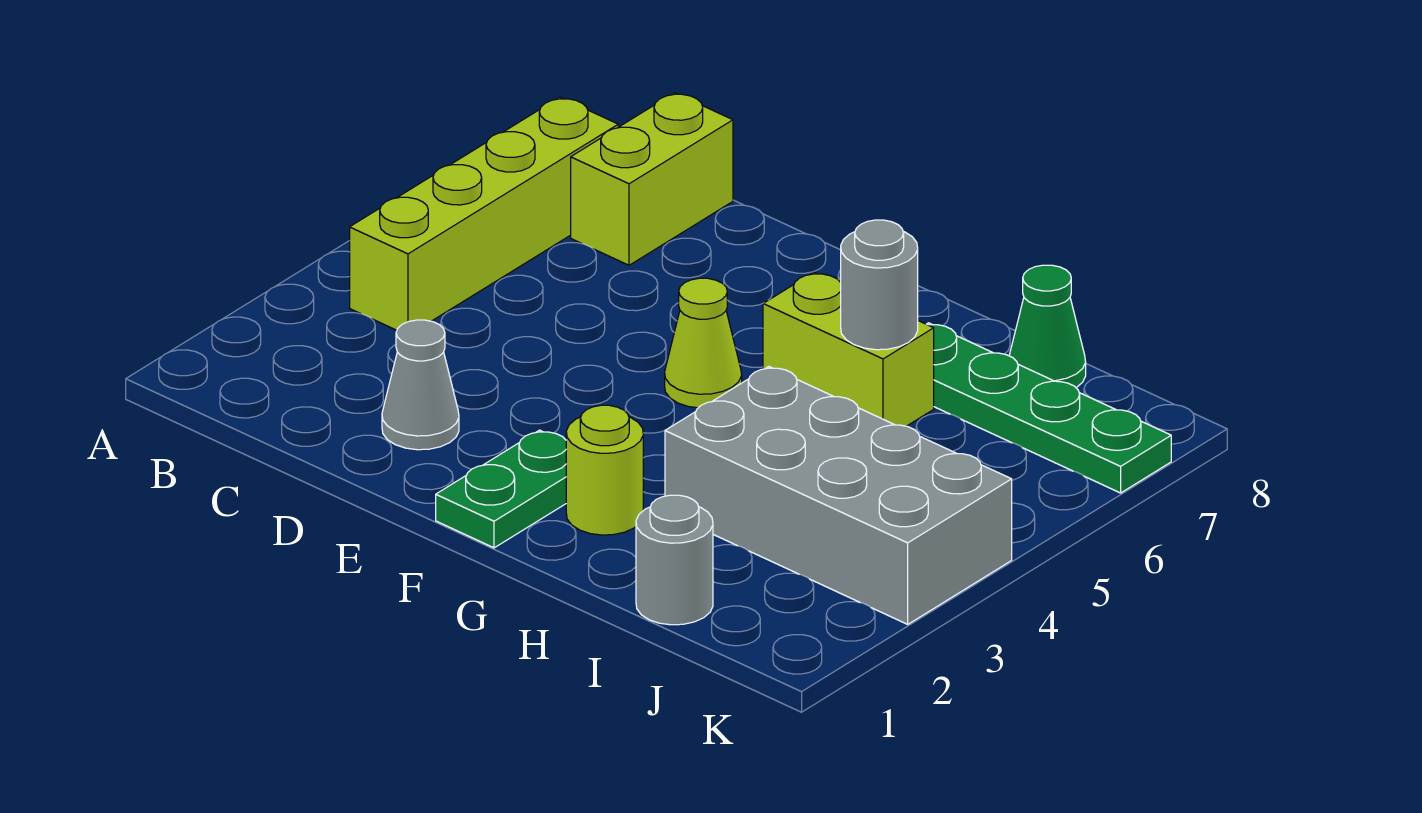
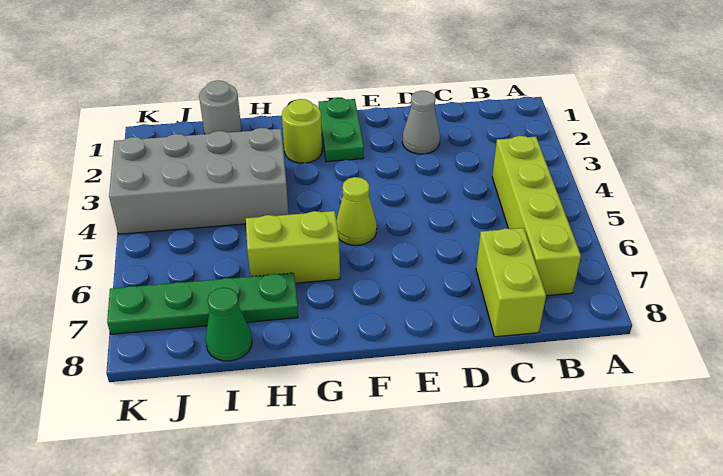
grey 1x1 round brick [841,220,918,350] -> none

